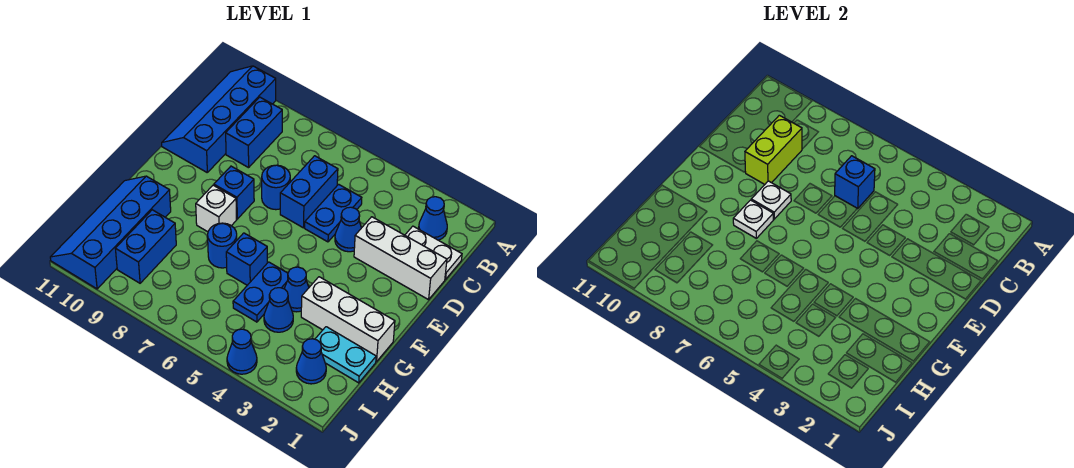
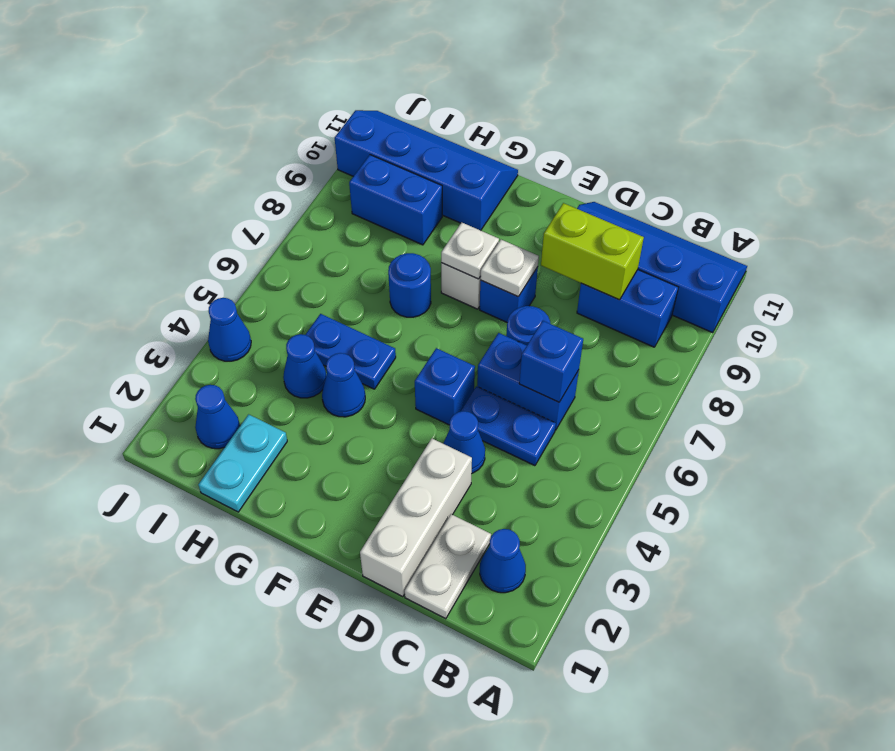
white 1x3 brick [301,277,395,362] -> none
blue 1x1 brick [226,233,267,285] -> blue 1x1 brick moved to [415,348,475,425]

